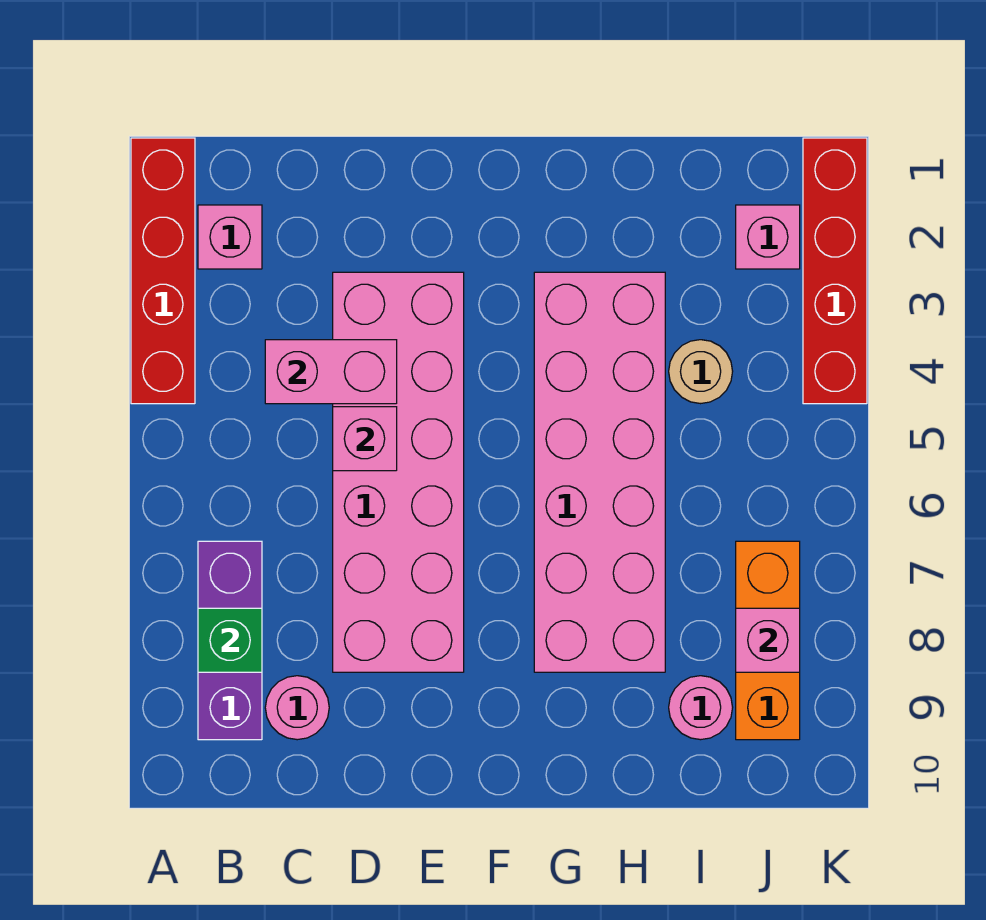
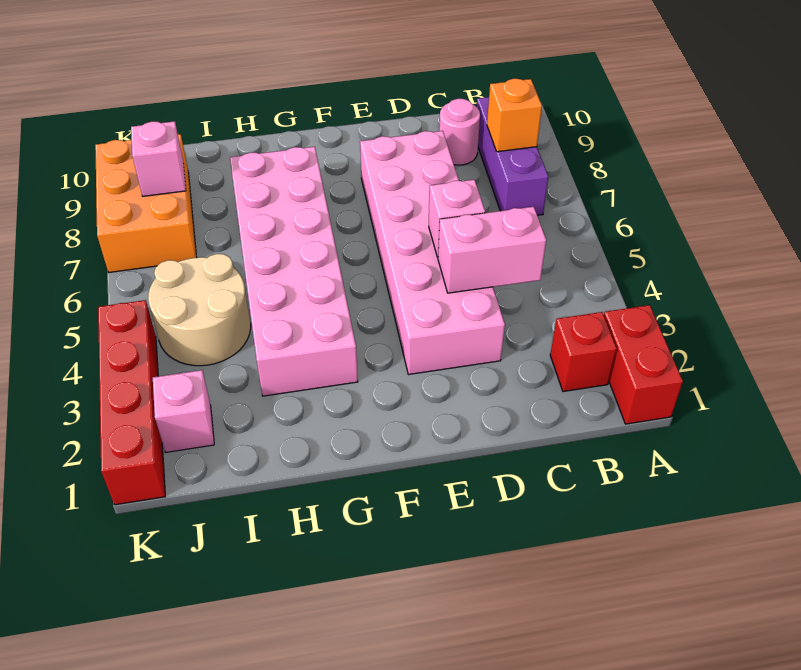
red 1x4 brick [131,138,195,404] -> red 1x2 brick [604,305,683,424]
pink 1x1 brick [198,205,262,269] -> red 1x1 brick [550,312,617,392]
green 1x1 brick [198,608,262,672] -> orange 1x1 brick [487,79,542,152]
tan 1x1 round brick [669,340,733,404] -> tan 2x2 round brick [148,254,251,366]
pink 1x1 round brick [669,676,733,740] -> none
orange 1x3 brick [736,541,800,740] -> orange 2x3 brick [95,134,197,272]

